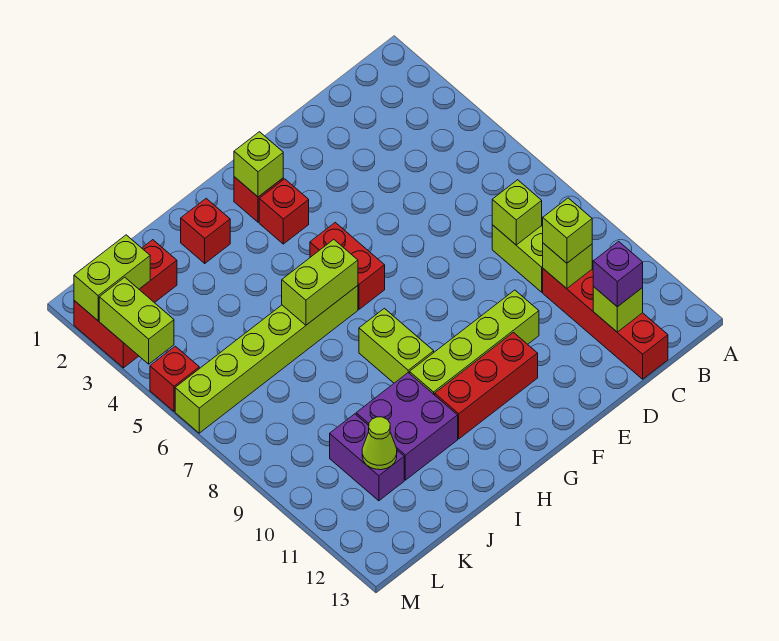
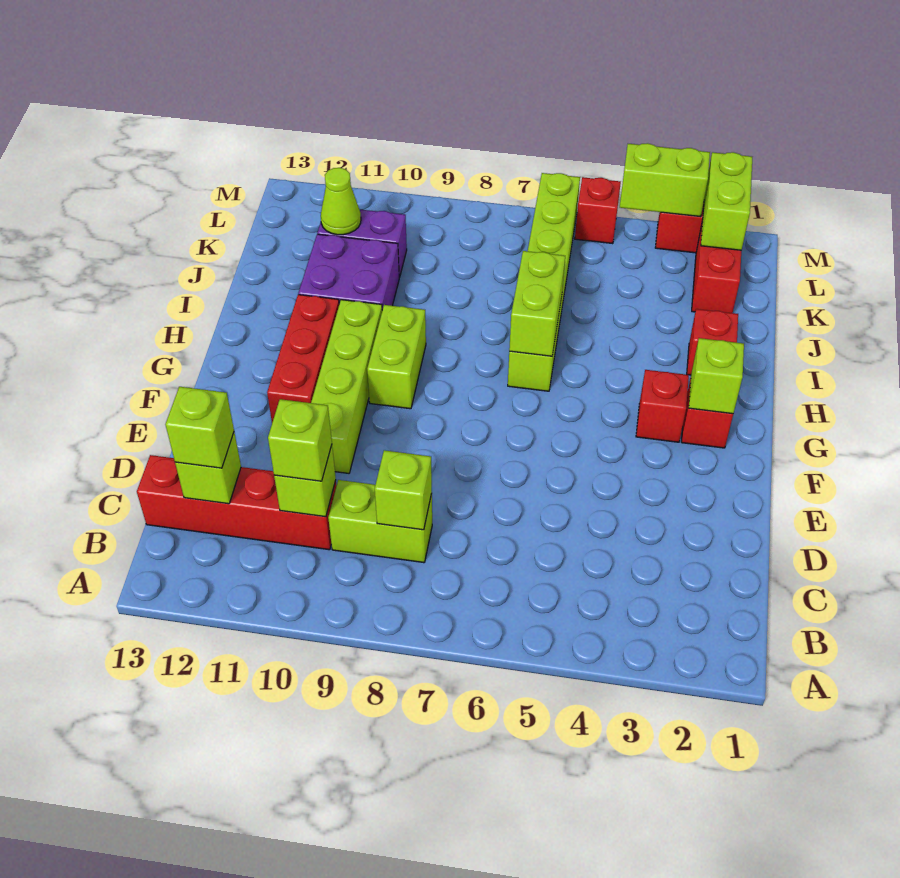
purple 1x1 brick [593,241,643,307] -> lime 1x1 brick [165,387,234,468]
red 1x2 brick [310,223,385,309] -> none
lime 1x2 brick [359,308,434,383] -> lime 1x2 brick turned to [367,305,426,409]

